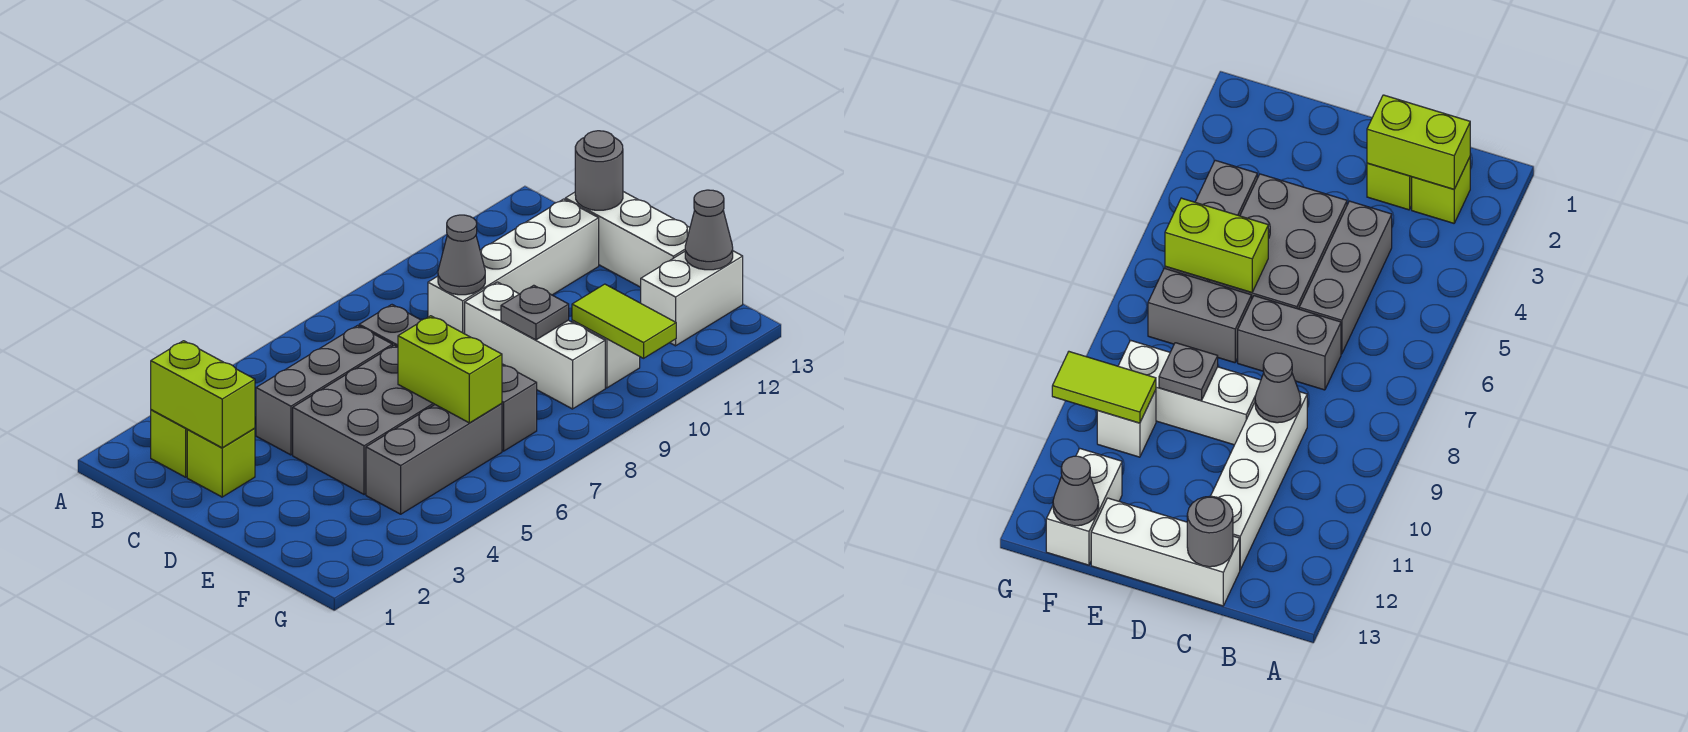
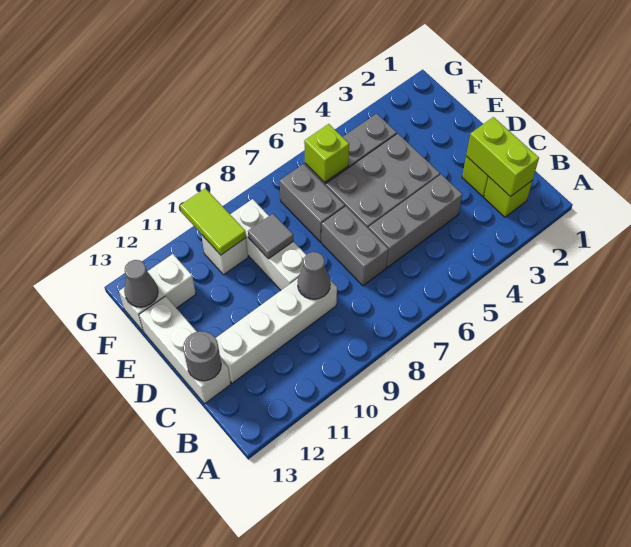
lime 1x2 brick [398,316,502,423] -> lime 1x1 brick [304,124,349,182]
grey 1x1 plate [501,285,569,340] -> grey 1x1 tile [248,214,293,259]

